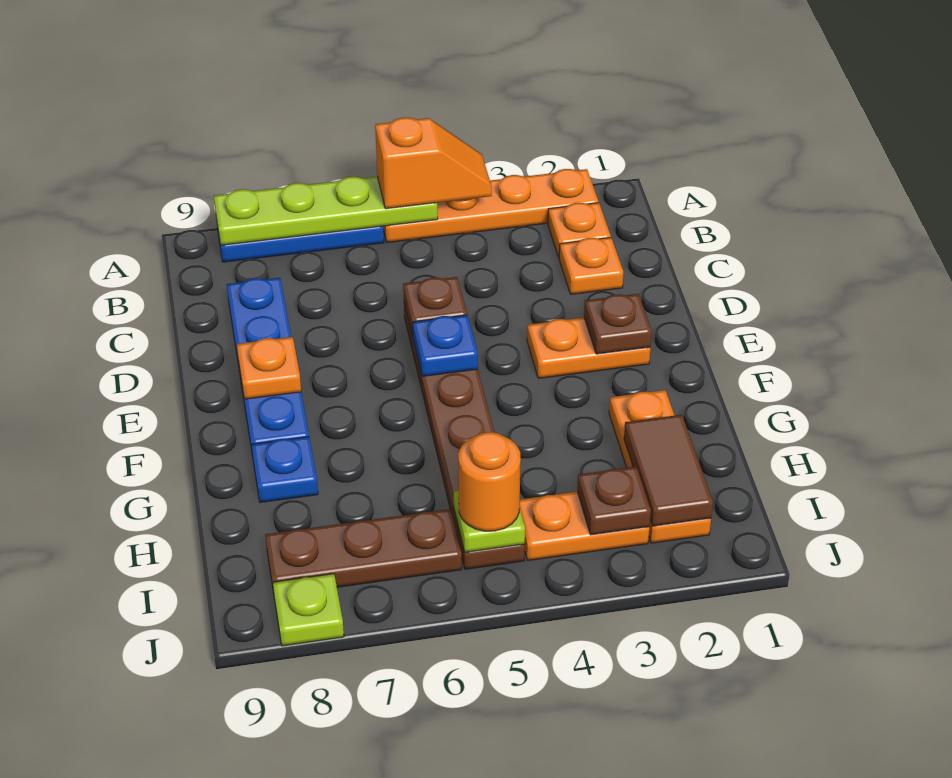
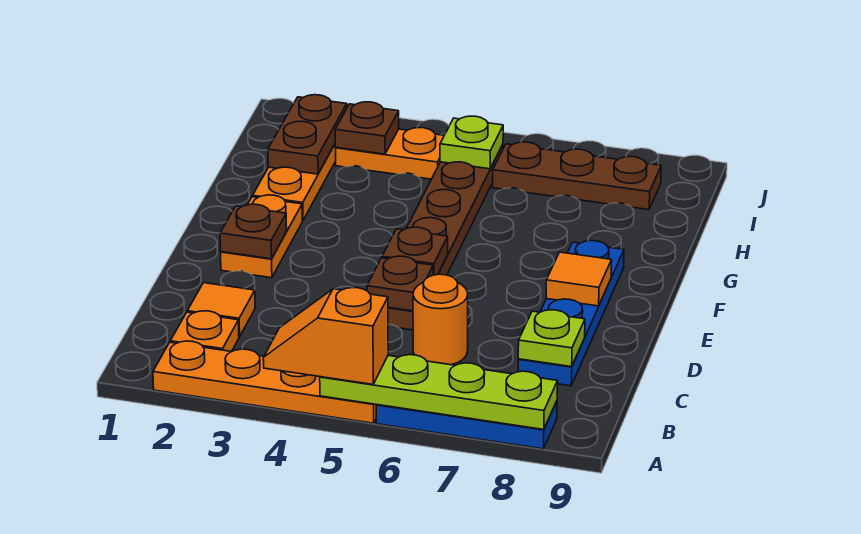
orange 1x1 plate [559,238,623,294] -> orange 1x1 tile [187,283,255,337]
orange 1x2 plate [527,318,650,378] -> orange 1x2 plate turned to [221,195,302,278]
blue 1x1 plate [413,315,478,376] -> brown 1x1 plate [382,227,448,275]
orange 1x1 plate [237,337,301,399] -> orange 1x1 tile [546,252,612,306]
blue 1x1 plate [251,437,318,502] -> none
brown 1x2 tile [624,415,713,526] -> brown 1x2 plate [268,95,347,174]
orange 1x1 round brick [458,432,521,531] -> orange 1x1 round brick moved to [413,274,468,365]
lime 1x1 plate [273,574,344,646] -> lime 1x1 plate moved to [518,310,585,367]

